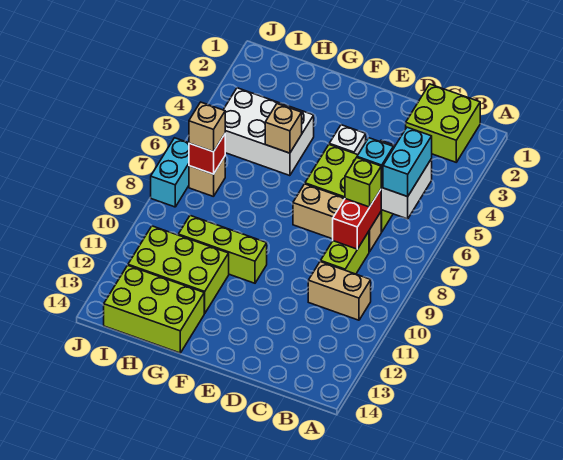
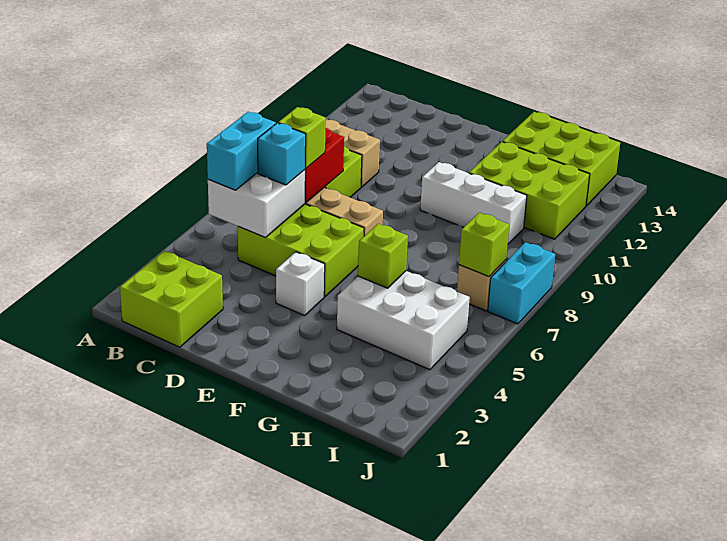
lime 1x3 brick [178,216,267,283] -> white 1x3 brick [420,162,527,244]
tan 1x1 brick [265,104,302,153] -> lime 1x1 brick [358,224,408,288]
red 1x1 brick [189,134,225,174] -> lime 1x1 brick [459,213,509,277]
tan 1x1 brick [189,102,225,152] -> none

